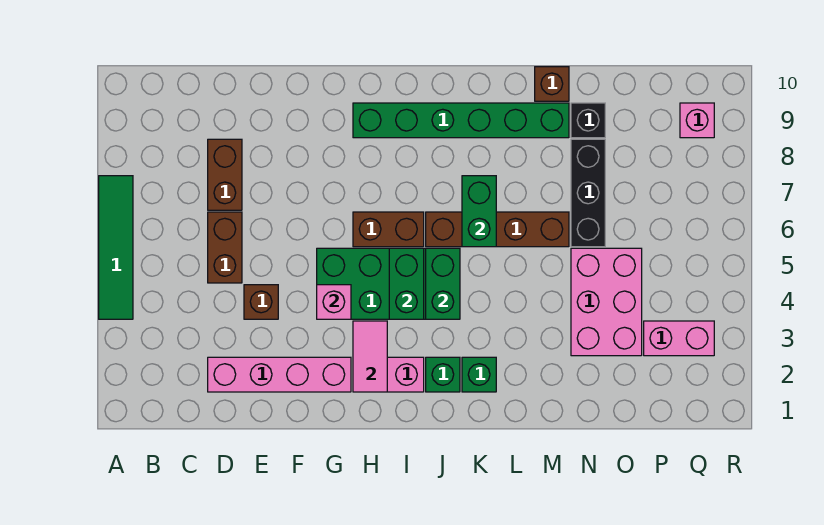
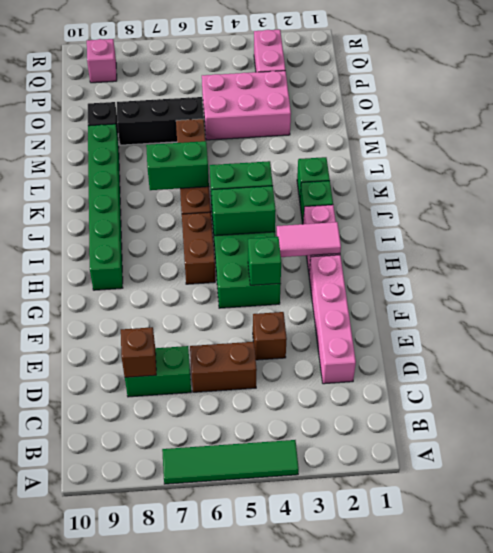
brown 1x2 brick [208,139,242,210] -> green 1x2 brick [125,346,191,397]
pink 1x1 brick [317,285,351,319] -> green 1x1 brick [248,237,281,285]
brown 1x1 brick [535,67,569,101] -> brown 1x1 brick moved to [121,327,156,377]

